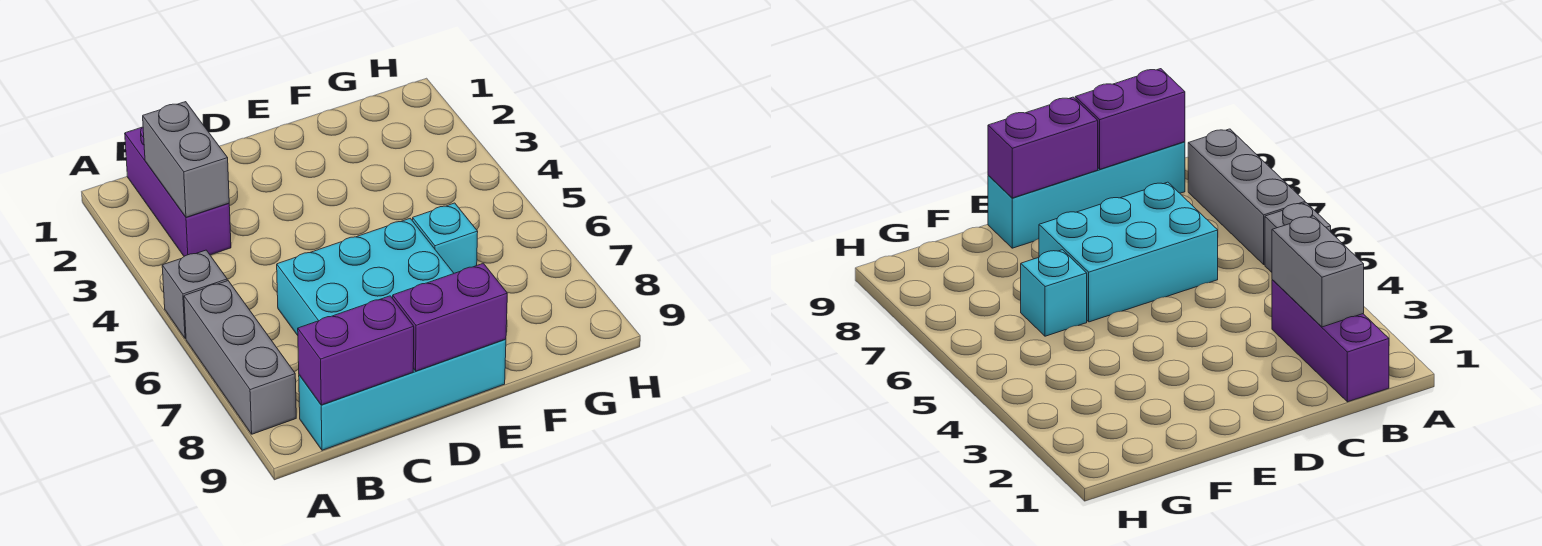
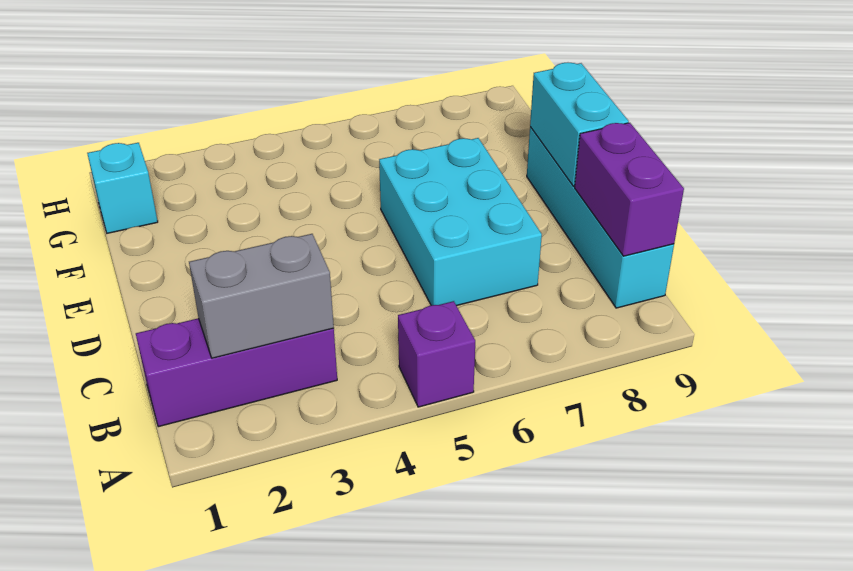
grey 1x1 brick [162,250,227,339] -> purple 1x1 brick [398,301,475,407]
grey 1x3 brick [184,281,296,434] -> none
purple 1x2 brick [393,263,507,371] -> cyan 1x2 brick [530,63,629,186]
cyan 1x1 brick [412,203,478,273] -> cyan 1x1 brick moved to [87,143,158,233]

